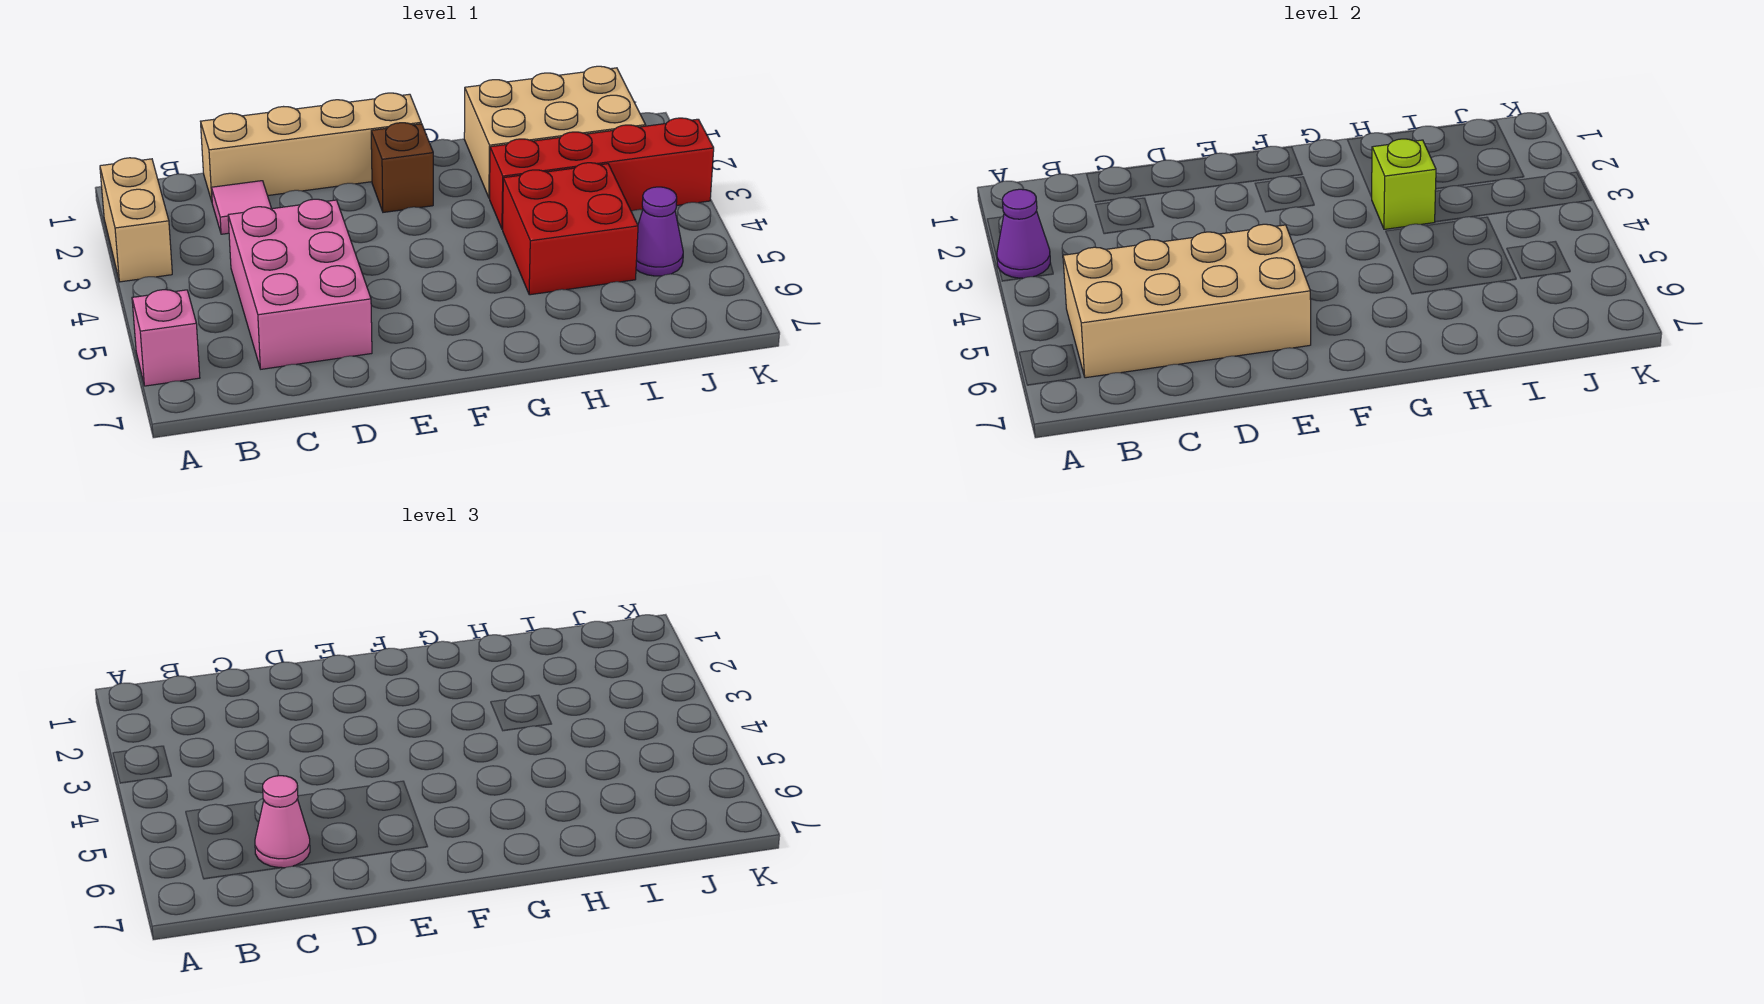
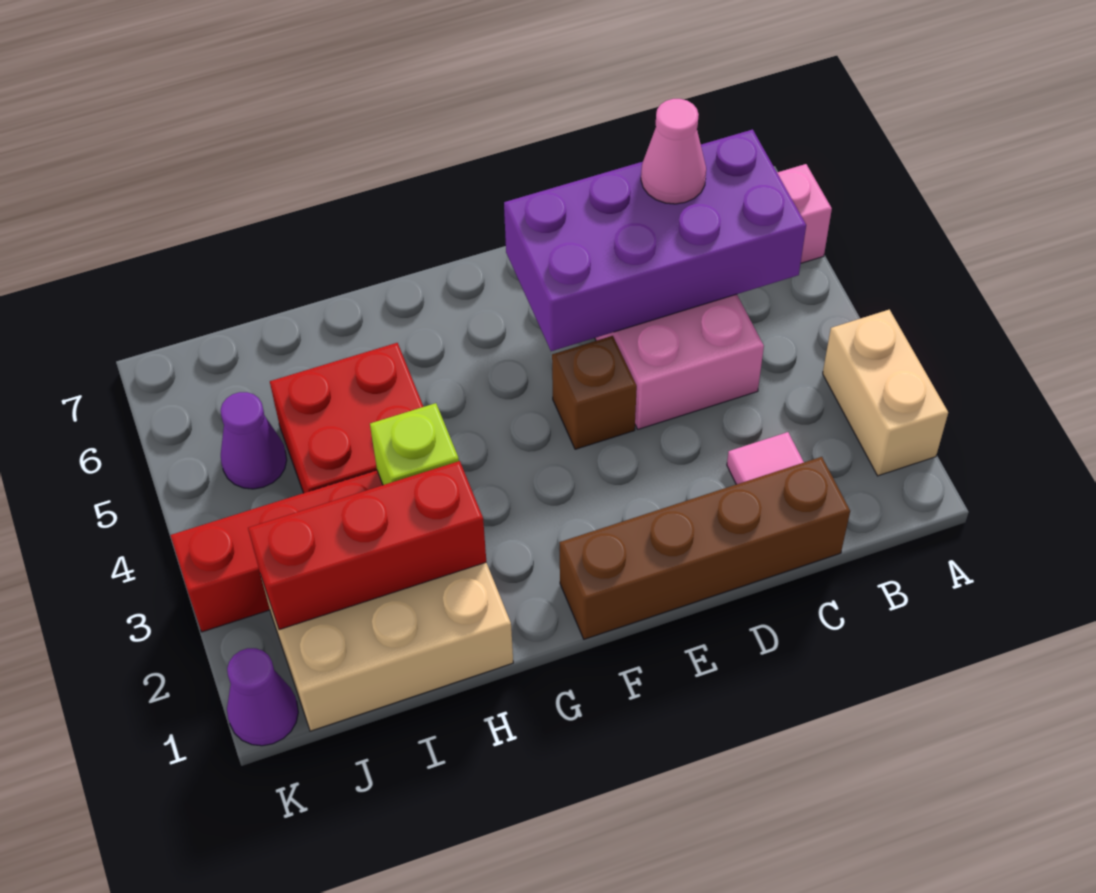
purple 1x1 cone [997,189,1050,279] -> purple 1x1 cone moved to [227,648,298,746]
tan 2x4 brick [1063,224,1311,378] -> purple 2x4 brick [504,129,806,351]
tan 1x4 brick [200,93,421,201] -> brown 1x4 brick [559,457,850,639]
brown 1x1 brick [371,123,433,212] -> brown 1x1 brick moved to [552,336,637,449]
none -> red 1x3 brick [248,461,486,630]

